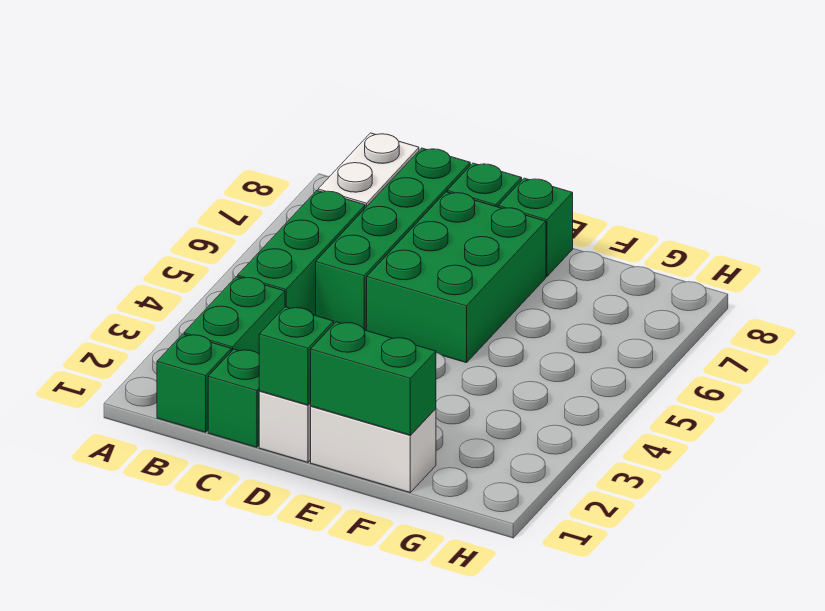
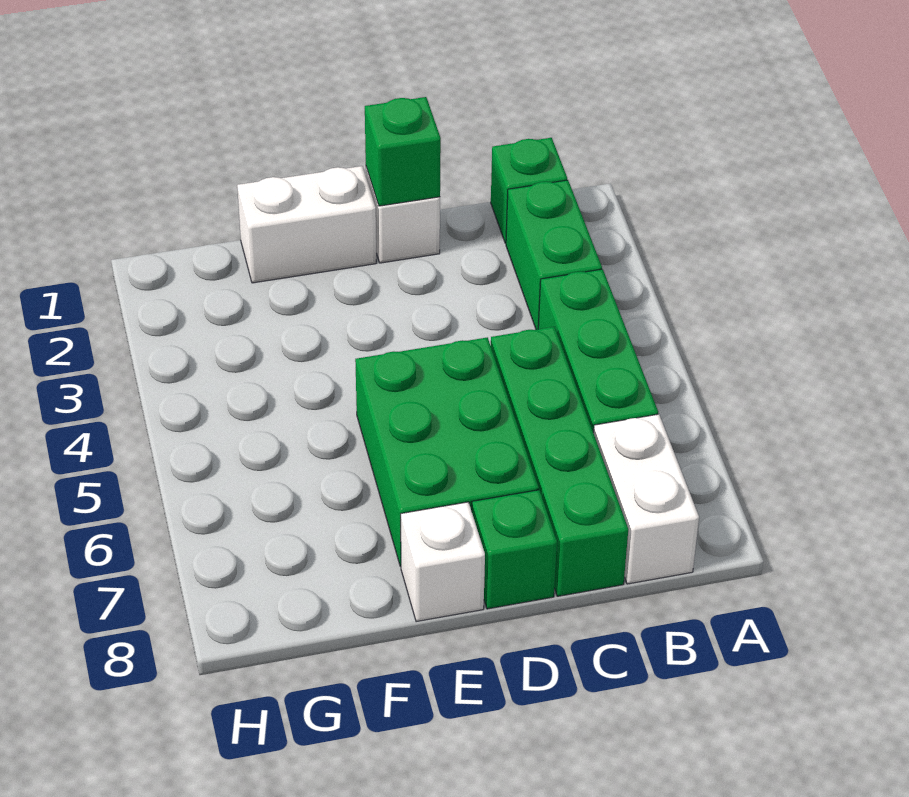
green 1x1 brick [208,349,260,447] -> none
green 1x2 brick [311,322,436,435] -> none
green 1x1 brick [498,178,573,276] -> white 1x1 brick [401,502,485,622]

